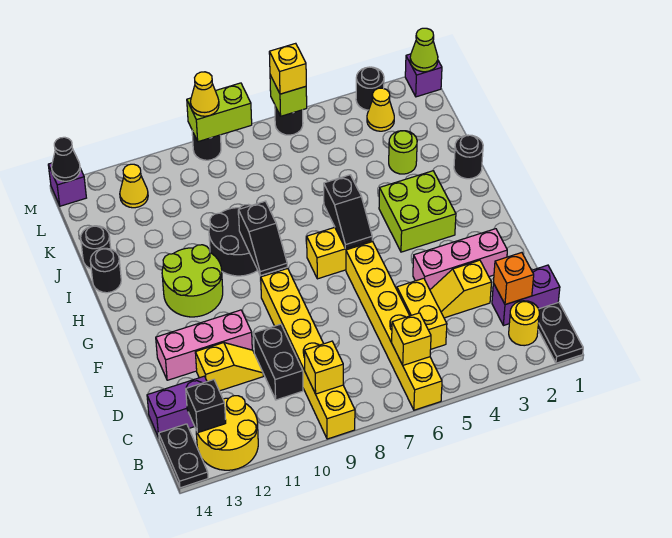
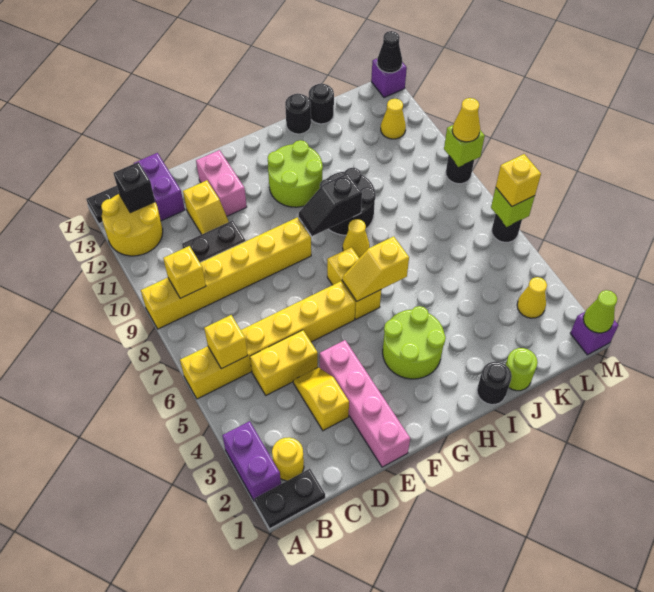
purple 1x2 brick [492,265,560,326] -> purple 1x2 brick moved to [222,421,281,501]
orange 1x1 brick [493,253,534,305] -> none
pink 1x3 brick [413,229,507,289] -> pink 1x4 brick [320,340,410,467]
pink 1x3 brick [156,310,252,380] -> pink 1x2 brick [196,150,247,216]
lime 2x2 brick [379,171,456,252] -> lime 2x2 round brick [383,306,446,379]
black 1x2 slope [324,175,372,249] -> yellow 1x2 slope [342,236,409,301]
none -> yellow 1x1 cone [343,219,370,258]
lime 1x1 round brick [389,131,417,174] -> lime 1x1 round brick moved to [506,348,538,391]
black 1x1 round brick [356,67,384,110] -> none
lime 1x2 brick [187,83,252,142] -> lime 1x1 brick [444,125,485,167]

